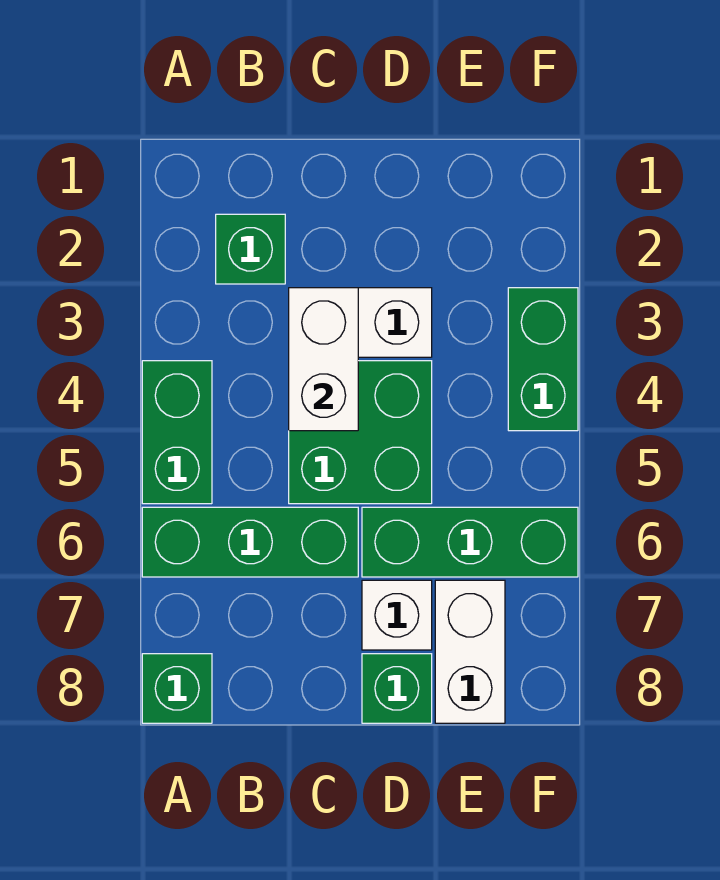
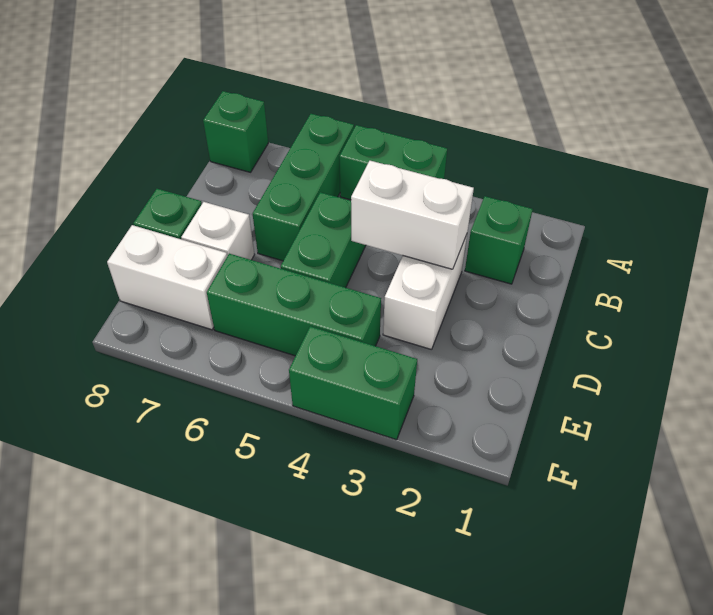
green 2x2 brick [289,361,432,504] -> green 1x2 brick [281,192,366,288]
green 1x3 brick [362,507,578,577] -> green 1x3 brick turned to [207,254,381,356]

